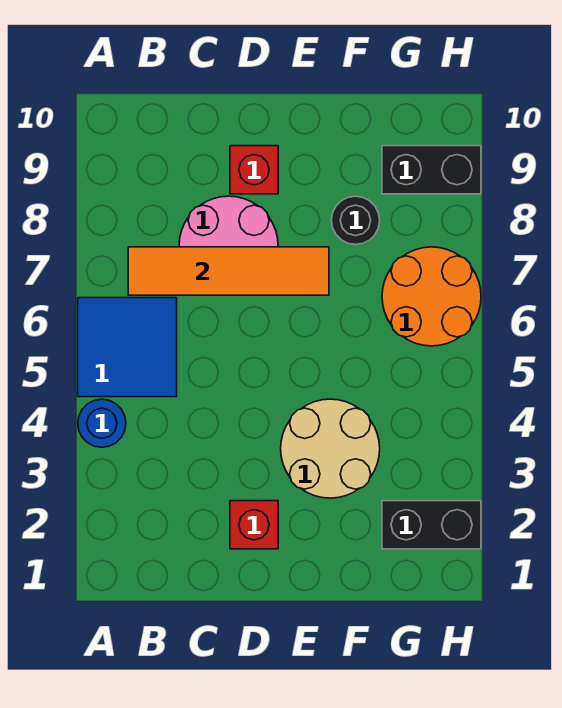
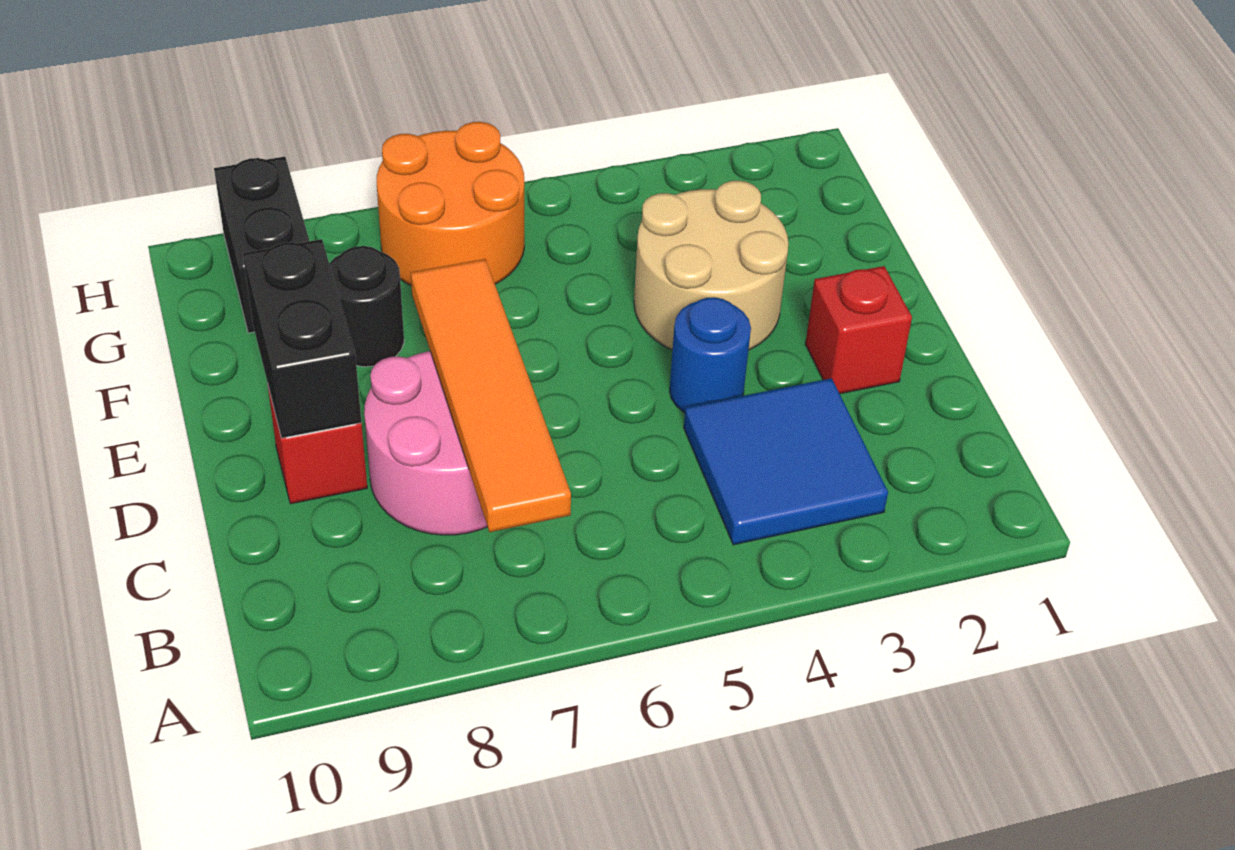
blue 1x1 round brick [78,399,126,447] -> blue 1x1 round brick moved to [670,297,751,413]
blue 2x2 tile [78,298,177,397] -> blue 2x2 tile moved to [684,378,888,545]
black 1x2 brick [382,501,481,549] -> black 1x2 brick moved to [243,239,361,438]

